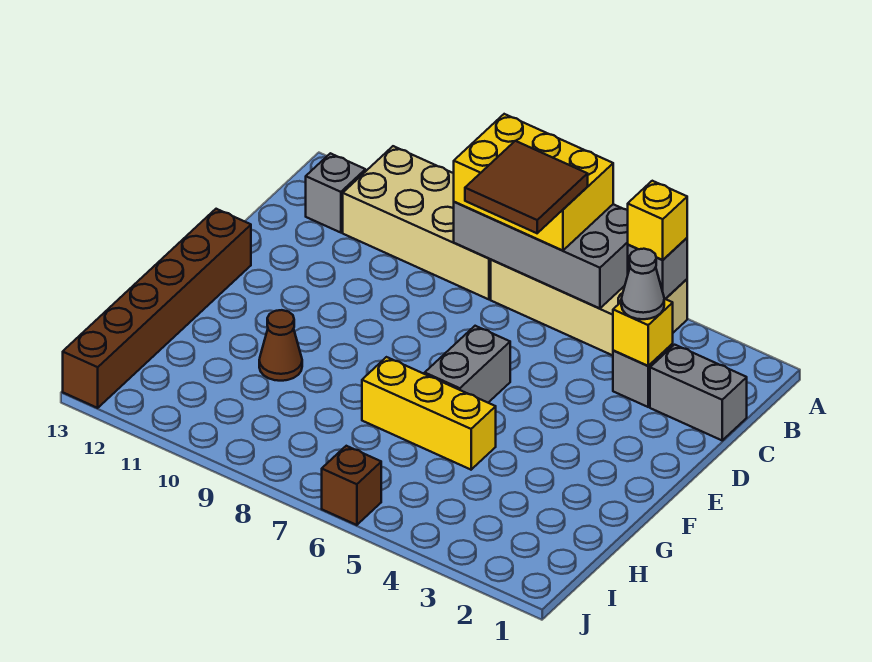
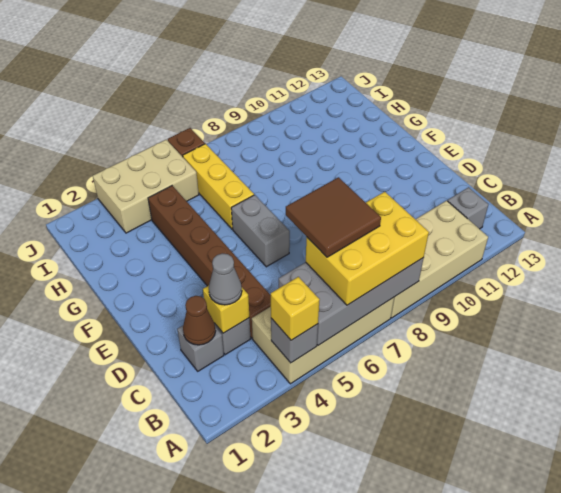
grey 1x2 brick [650,345,747,440] -> grey 1x1 brick [177,326,224,371]
brown 1x6 brick [63,209,251,408] -> brown 1x6 brick moved to [148,186,271,338]
yellow 1x3 brick [362,357,496,470] -> yellow 1x3 brick turned to [183,144,254,229]
brown 1x1 cone [259,310,302,381] -> brown 1x1 cone moved to [183,296,215,345]
none -> tan 2x3 brick [93,140,199,233]

